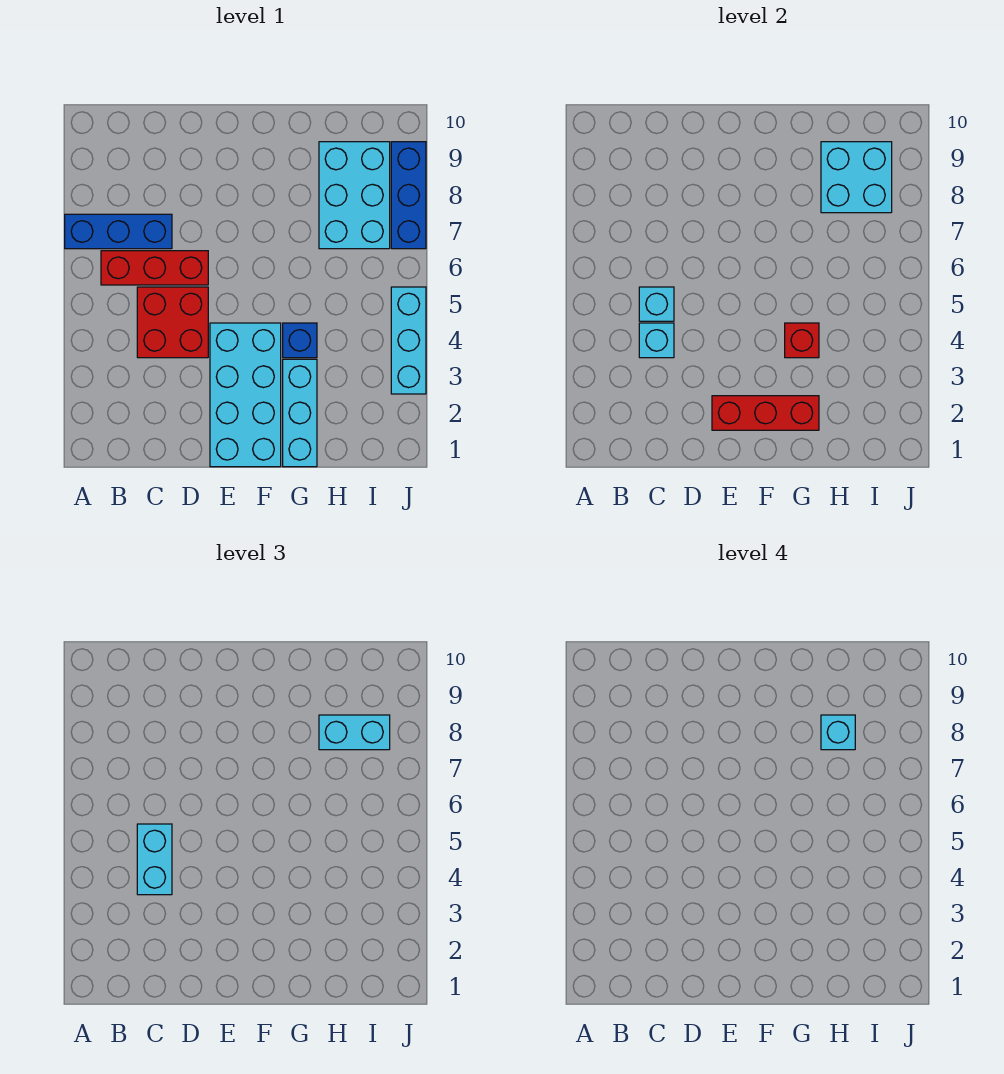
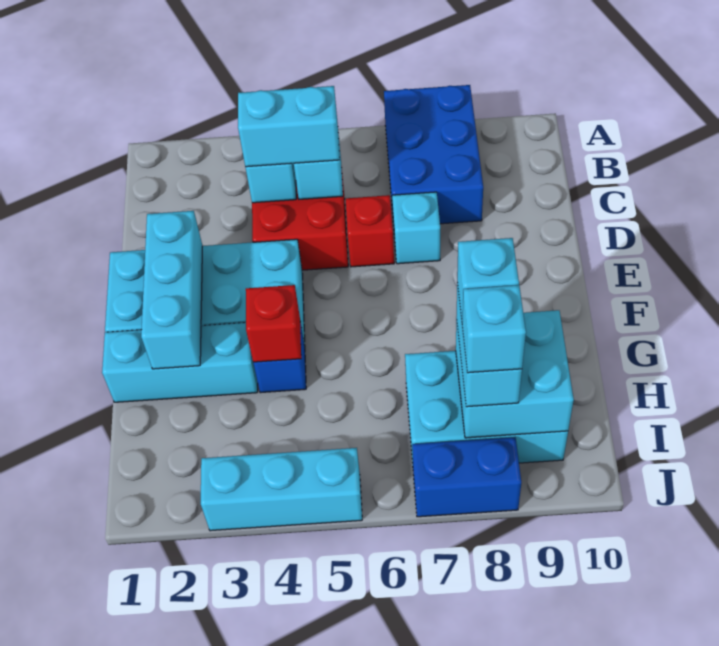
blue 1x3 brick [65,214,172,249] -> blue 2x3 brick [384,85,483,225]
red 1x3 brick [101,251,208,285] -> red 1x1 brick [346,195,394,267]
none -> cyan 1x1 brick [392,192,440,264]
red 1x3 brick [712,396,819,430] -> cyan 1x3 brick [141,211,202,369]
none -> cyan 1x1 brick [462,285,526,373]
blue 1x3 brick [391,142,426,249] -> blue 1x2 brick [412,437,521,517]

